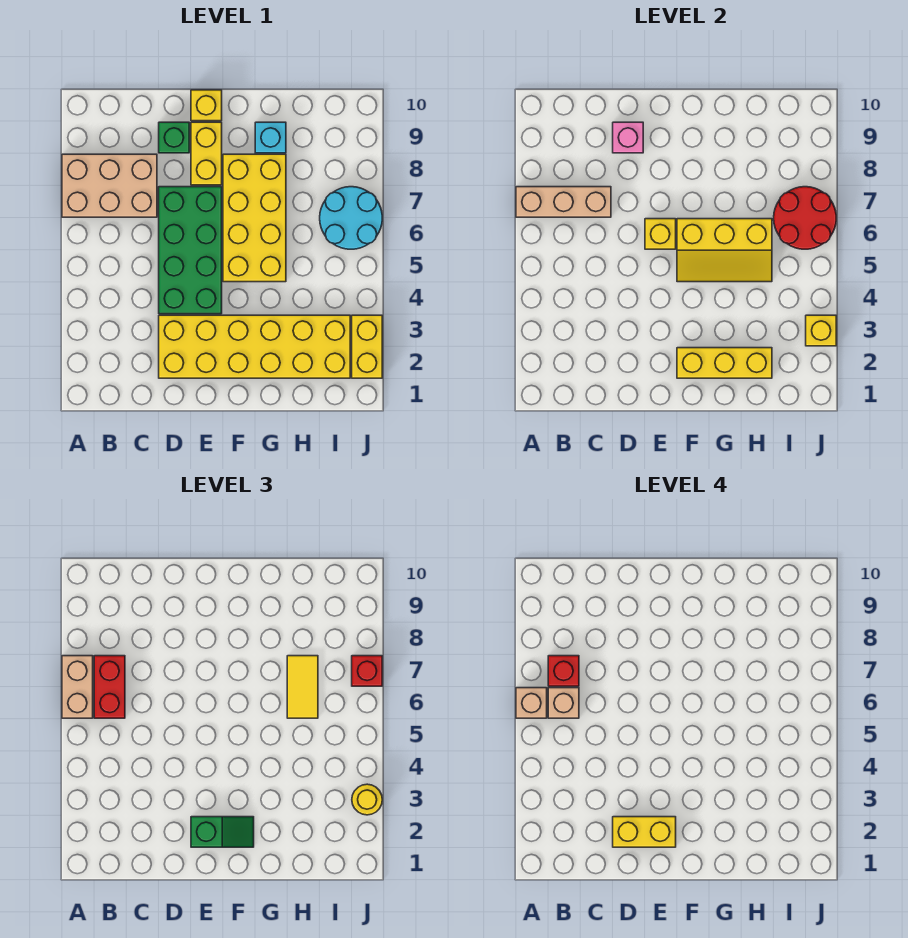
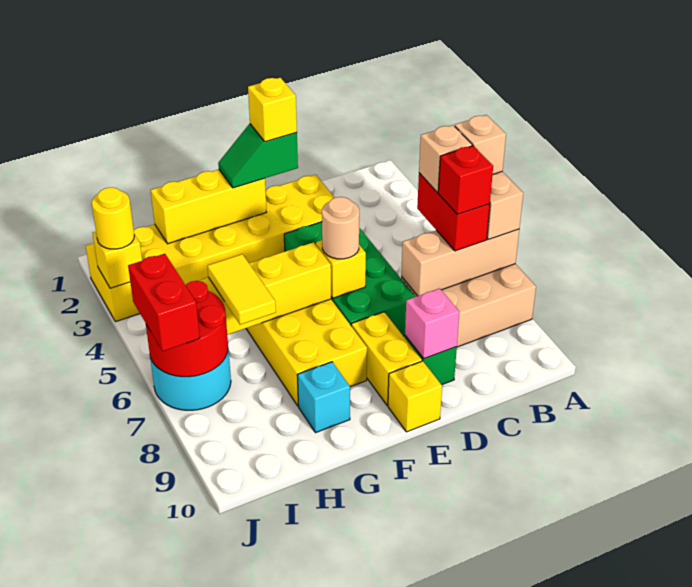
yellow 1x2 brick [613,817,676,847] -> yellow 1x1 brick [248,78,297,142]
none -> tan 1x1 round brick [322,197,359,259]
red 1x1 brick [352,656,382,686] -> red 1x2 brick [128,254,200,351]

